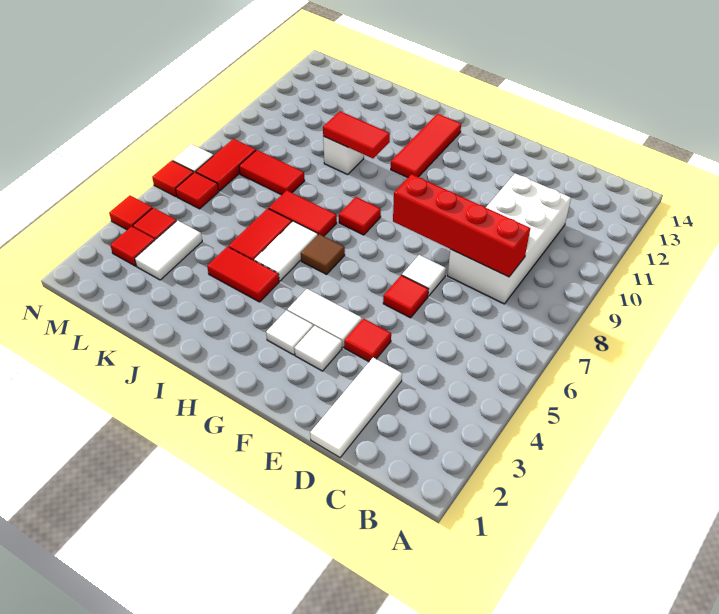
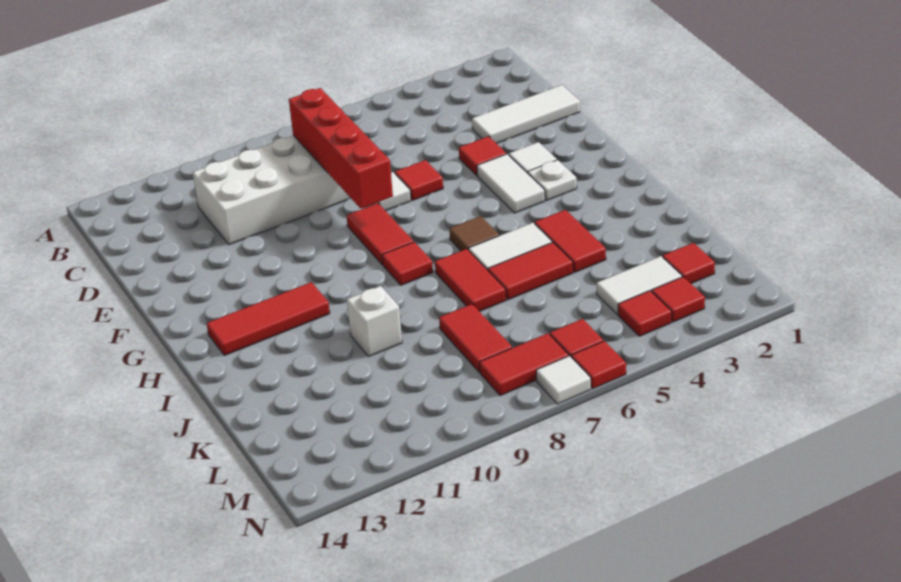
white 1x1 tile [266,310,313,355] -> white 1x1 plate [528,160,577,200]
red 1x2 tile [323,111,390,158] -> red 1x2 tile moved to [346,203,413,265]
red 1x1 tile [109,195,152,230] -> red 1x1 tile moved to [663,243,715,284]

